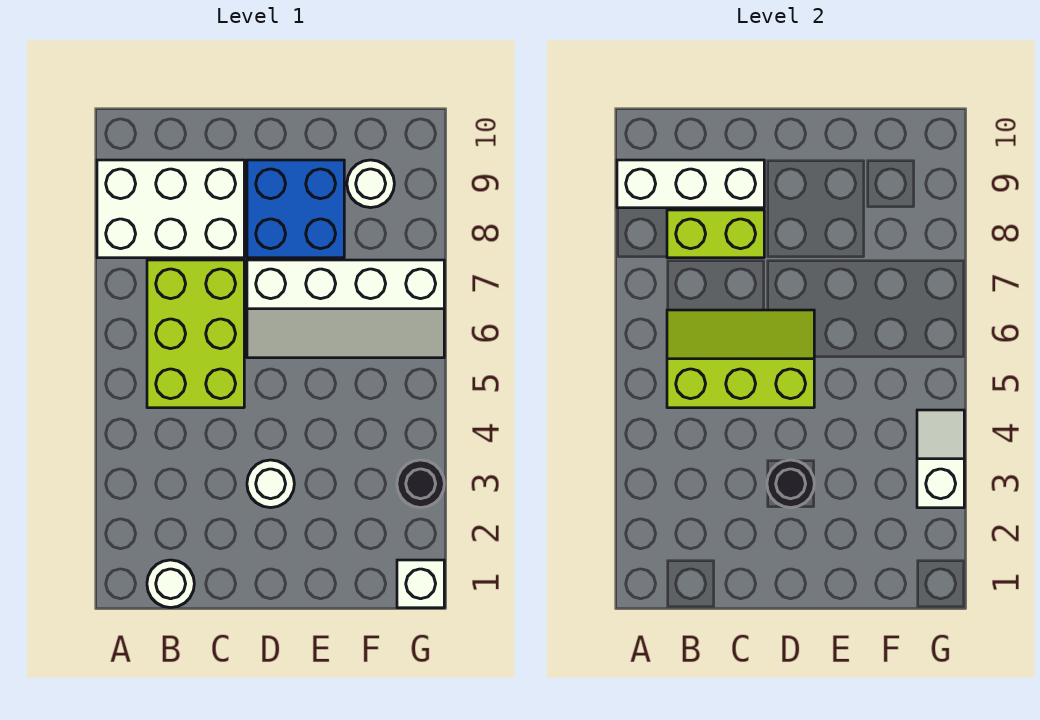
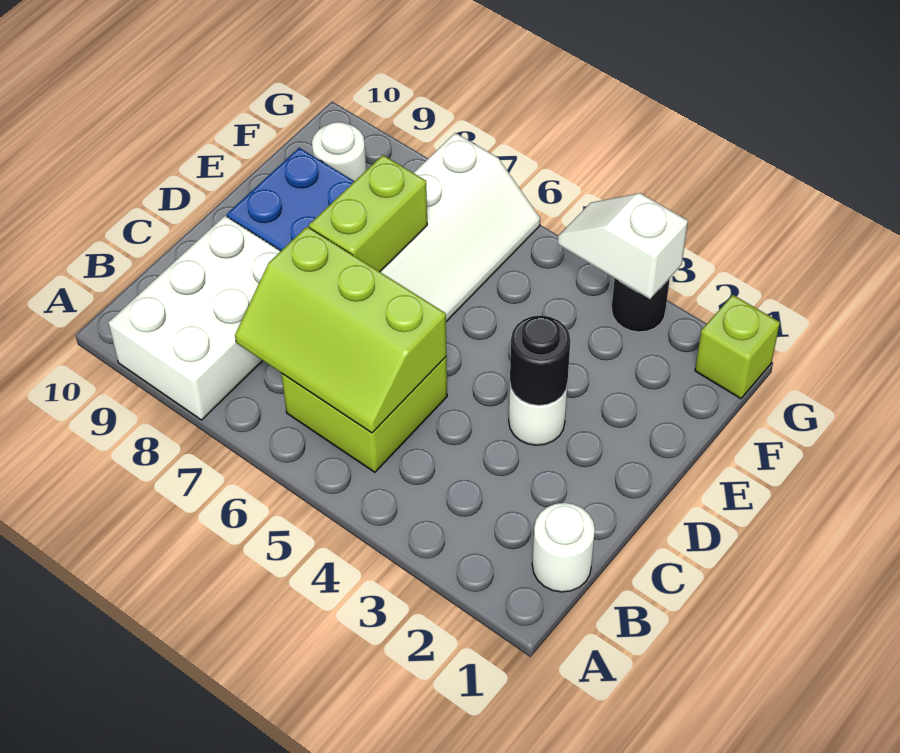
white 1x3 brick [617,160,764,208] -> none
lime 2x3 brick [147,260,244,408] -> lime 2x2 brick [281,357,447,472]
lime 2x3 slope [667,310,814,408] -> lime 2x3 slope turned to [235,227,447,433]
lime 1x2 brick [667,210,764,258] -> lime 1x2 brick moved to [309,155,427,272]
white 1x1 brick [397,560,444,608] -> lime 1x1 brick [695,295,780,399]

